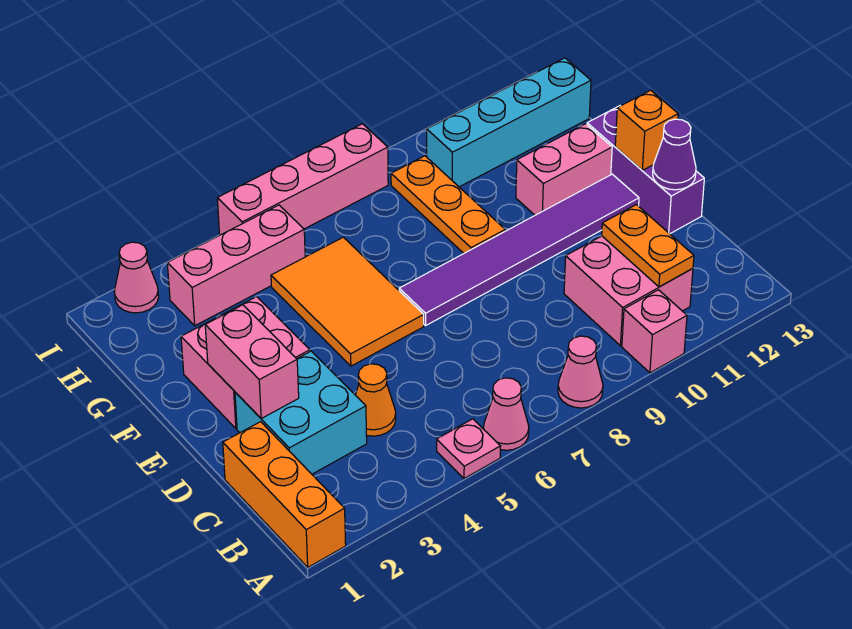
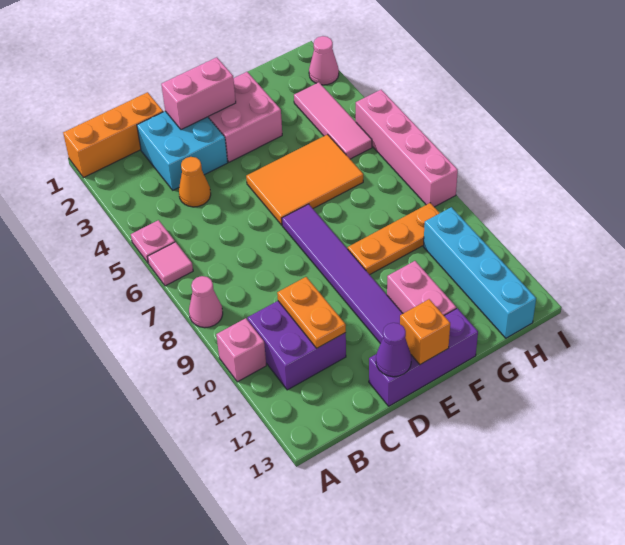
pink 1x1 cone [484,378,529,450] -> pink 1x1 tile [147,242,193,286]
pink 2x2 brick [564,236,693,346] -> purple 2x2 brick [247,301,346,390]
orange 1x2 plate [602,205,694,287] -> orange 1x2 plate turned to [277,277,346,348]
pink 1x3 brick [167,205,305,326] -> pink 1x3 tile [294,82,372,159]

